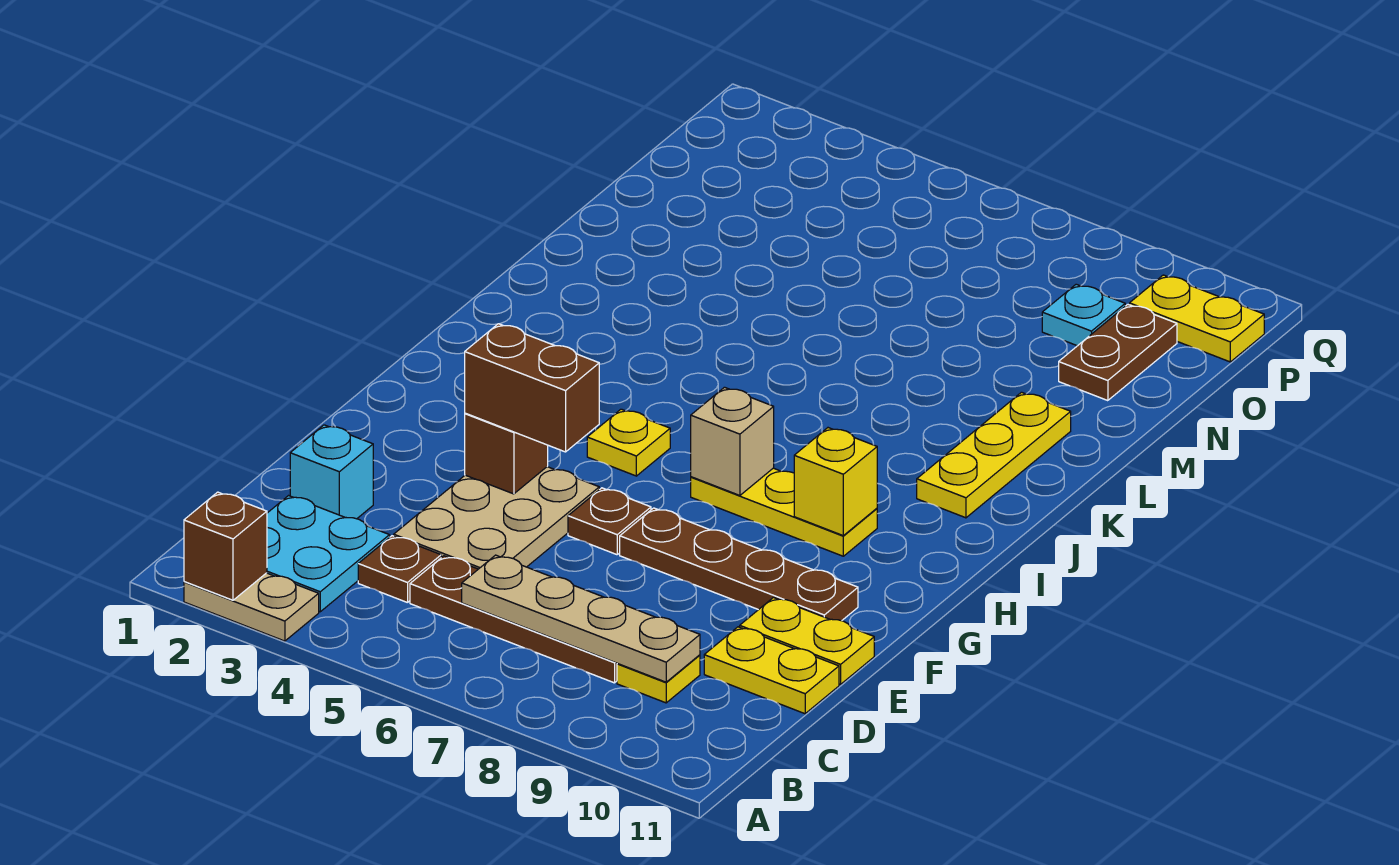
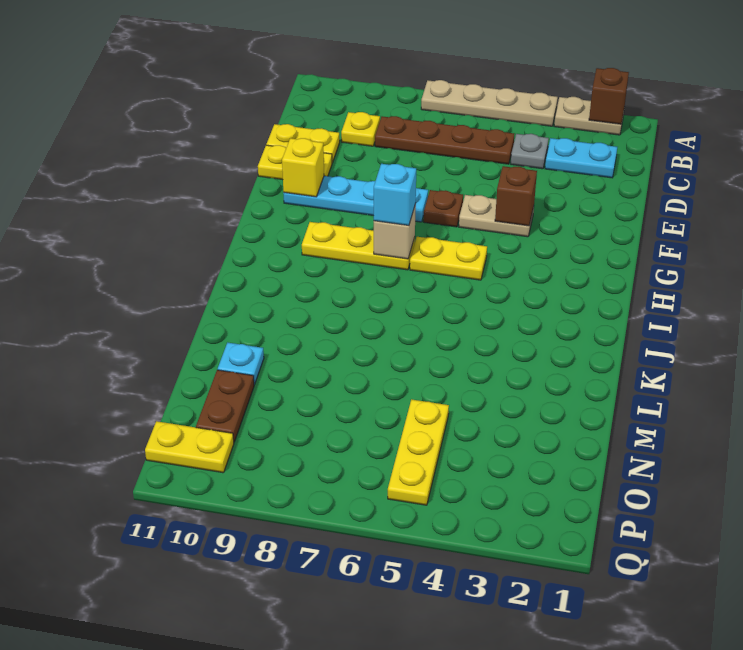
cyan 2x2 plate [267,496,390,612] -> cyan 1x2 plate [545,138,617,178]
brown 1x1 plate [358,536,441,603] -> grey 1x1 plate [511,134,549,169]
tan 1x4 plate [462,555,700,682] -> tan 1x4 plate moved to [421,80,558,126]
cyan 1x1 brick [290,425,373,519] -> cyan 1x1 brick moved to [374,164,416,226]
tan 2x3 plate [394,467,599,569] -> tan 1x2 plate [459,195,534,237]
brown 1x2 brick [465,324,599,452] -> none
brown 1x4 plate [620,508,858,621] -> cyan 1x4 plate [283,176,428,222]
yellow 1x1 plate [587,409,670,476] -> yellow 1x2 plate [410,237,487,280]
yellow 1x1 brick [794,428,877,536] -> yellow 1x1 brick moved to [282,138,324,197]
yellow 1x3 plate [917,392,1071,518] -> yellow 1x3 plate moved to [388,399,449,505]
cyan 1x1 plate [1042,284,1125,346] -> cyan 1x1 plate moved to [218,342,264,385]

